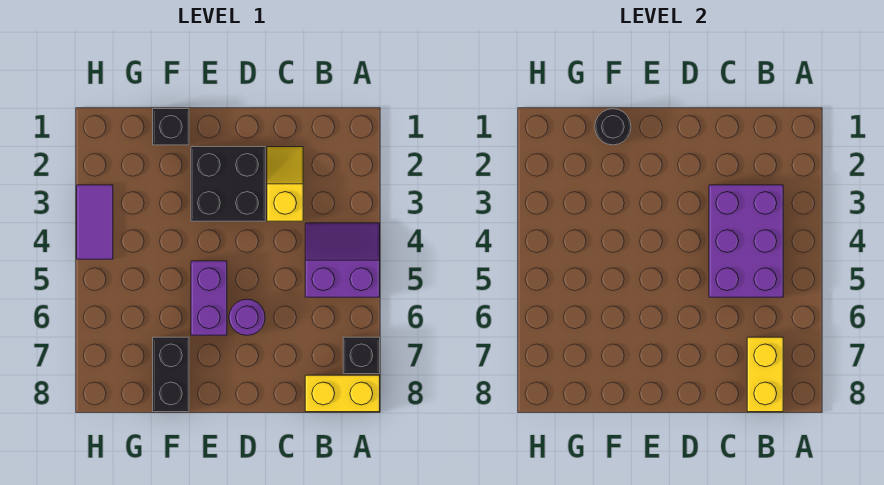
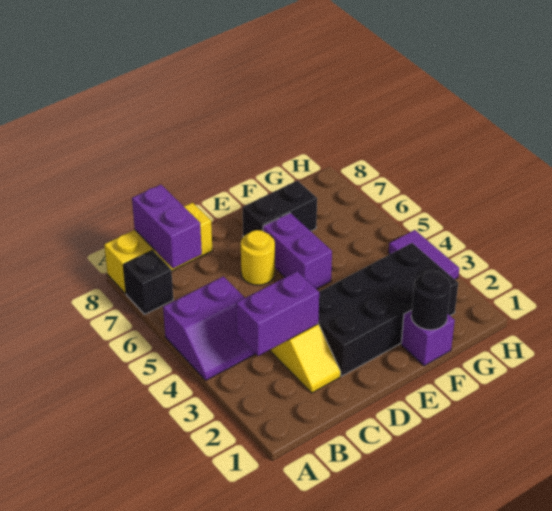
yellow 1x2 brick [305,375,380,412] -> yellow 1x3 brick [104,203,212,294]
purple 2x3 brick [709,185,783,297] -> purple 1x2 brick [236,271,319,356]
yellow 1x2 brick [747,337,783,412] -> purple 1x2 brick [132,185,202,268]
black 2x2 brick [191,147,265,221] -> black 2x4 brick [318,243,458,376]
purple 1x1 round brick [229,299,265,335] -> yellow 1x1 round brick [241,230,275,285]
black 1x1 brick [153,109,189,145] -> purple 1x1 brick [401,310,455,366]
black 1x2 brick [153,337,189,412] -> black 1x2 brick turned to [243,181,317,237]

